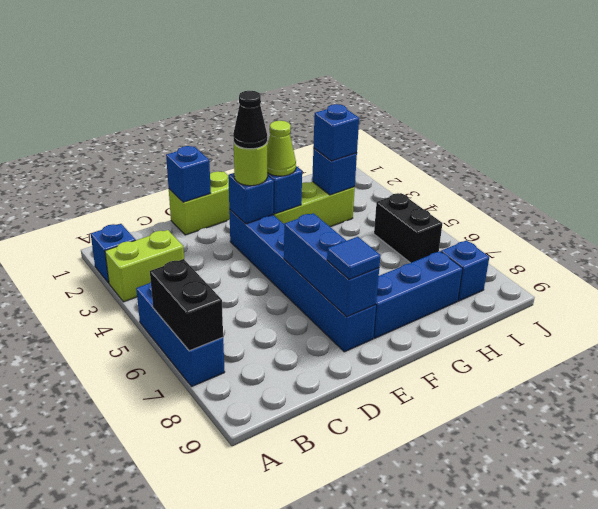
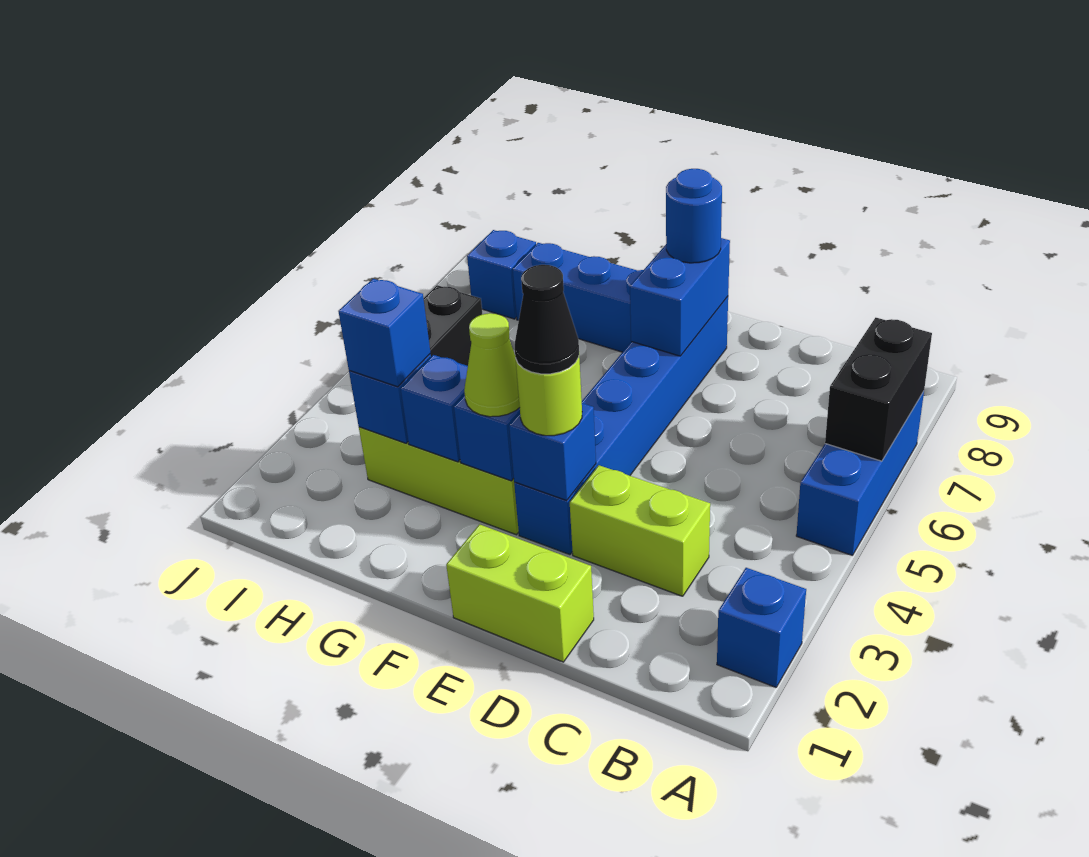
lime 1x2 brick [105,230,184,302] -> lime 1x2 brick moved to [570,465,710,596]
blue 1x1 brick [166,146,211,202] -> blue 1x1 brick moved to [401,355,468,462]
blue 1x3 brick [284,213,379,317] -> blue 1x2 brick [630,238,730,356]
blue 1x1 tile [327,237,380,280] -> blue 1x1 round brick [666,169,722,263]

